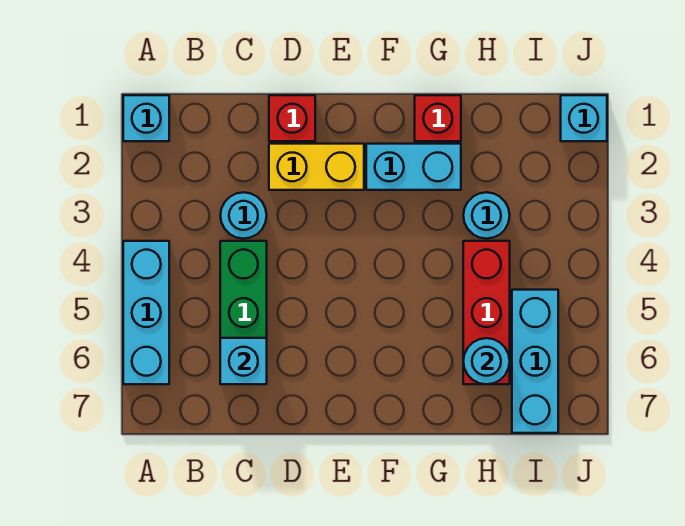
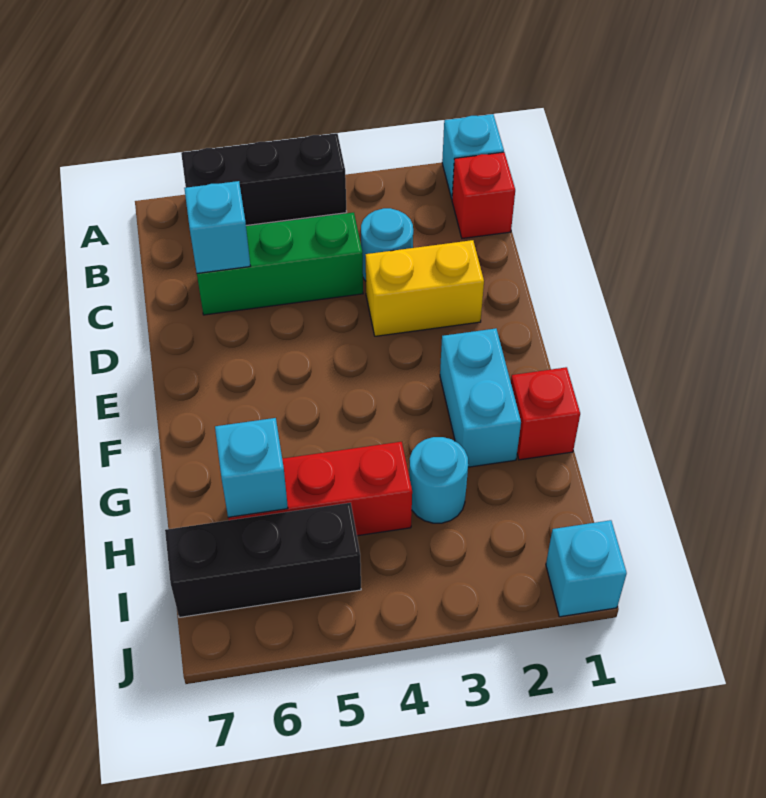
cyan 1x3 brick [123,241,169,384] -> black 1x3 brick [181,133,347,225]
red 1x1 brick [269,95,315,141] -> red 1x1 brick moved to [452,152,515,238]
yellow 1x2 brick [269,144,364,190] -> yellow 1x2 brick turned to [366,240,484,336]
cyan 1x1 round brick [463,338,510,384] -> cyan 1x1 brick [215,418,288,517]
cyan 1x3 brick [512,290,558,433] -> black 1x3 brick [165,503,361,617]

